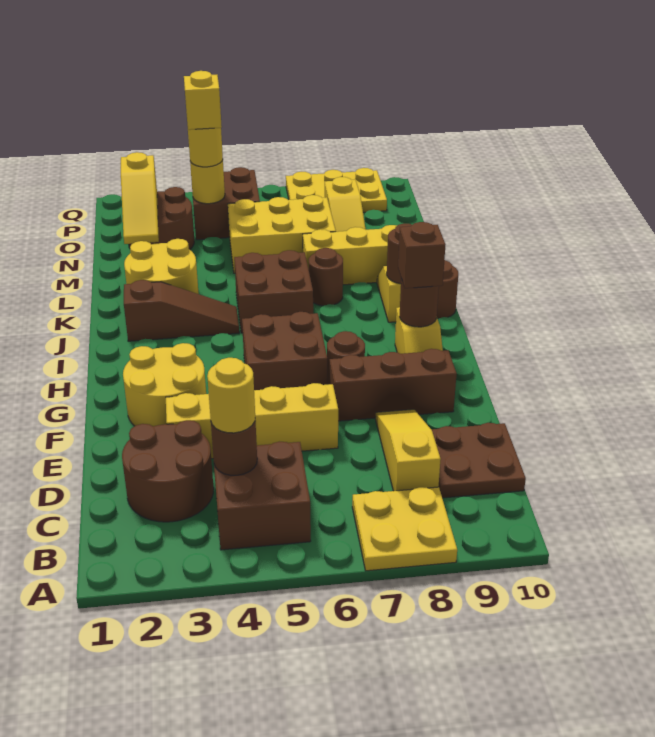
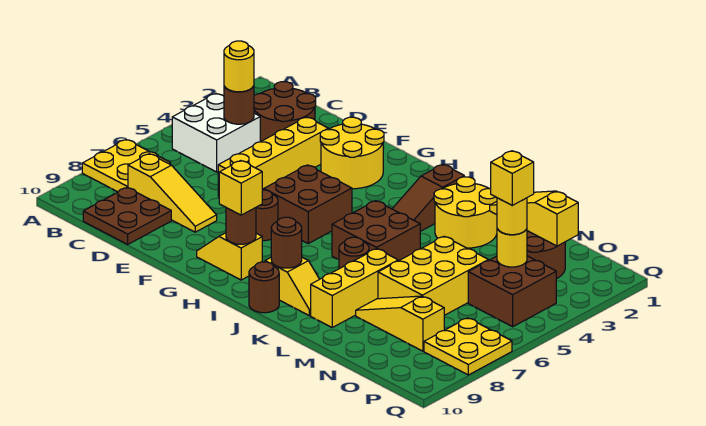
brown 2x2 brick [214,442,311,550] -> white 2x2 brick [172,94,260,172]
brown 1x3 brick [330,349,457,421] -> none
brown 1x1 brick [398,222,446,288] -> yellow 1x1 brick [219,161,262,215]
yellow 2x3 plate [286,168,387,212] -> yellow 2x2 plate [424,318,512,375]

